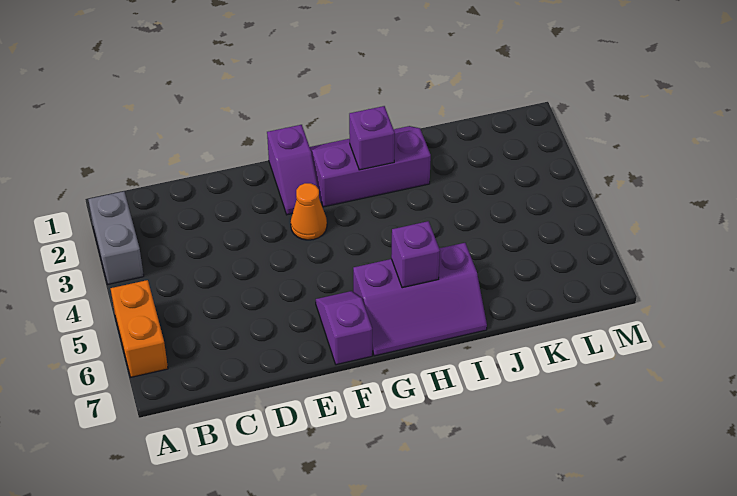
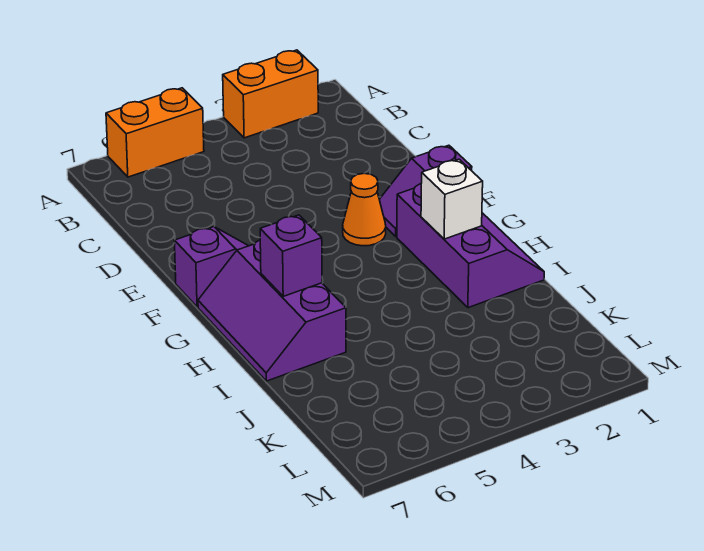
grey 1x2 brick [88,191,144,284] -> orange 1x2 brick [223,50,318,138]
purple 1x1 brick [349,106,395,170] -> white 1x1 brick [421,159,483,239]

